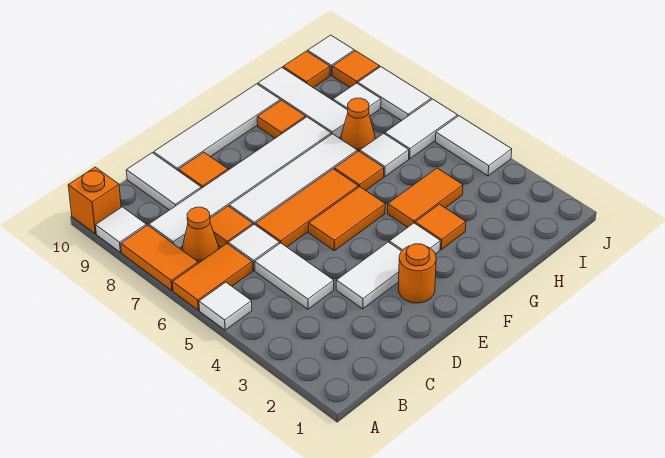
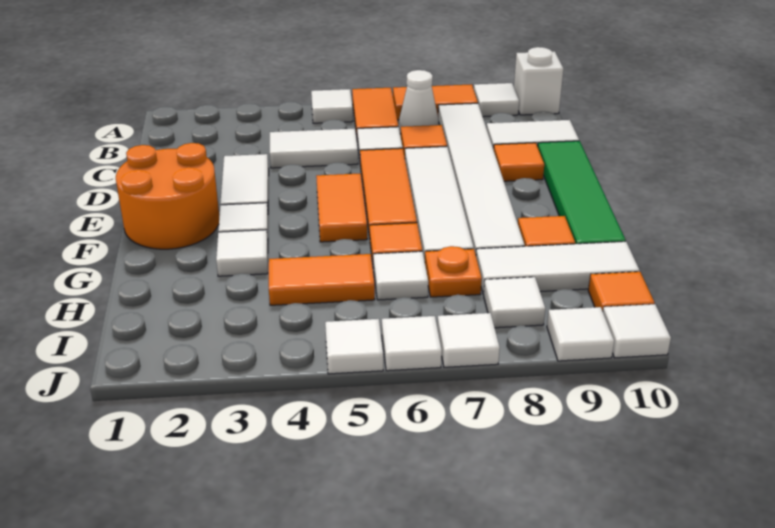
orange 1x1 brick [68,167,121,234] -> white 1x1 brick [514,47,563,115]
orange 1x1 cone [182,207,218,263] -> white 1x1 cone [398,70,439,134]
white 1x4 tile [154,84,280,170] -> green 1x4 tile [538,141,626,244]
orange 1x1 round brick [398,244,436,303] -> orange 2x2 round brick [116,143,219,249]
orange 1x1 tile [415,204,466,250] -> white 1x1 tile [216,230,268,276]
orange 1x2 tile [388,168,463,227] -> orange 1x2 tile turned to [269,254,375,305]
orange 1x1 cone [341,98,375,152] -> orange 1x1 plate [425,246,482,297]
white 1x2 tile [385,99,458,159] -> white 1x1 tile [382,316,442,371]
white 1x2 tile [436,116,512,176] -> white 1x1 tile [325,319,383,374]
white 1x2 tile [358,67,431,121] -> white 1x1 tile [437,313,500,367]
orange 1x1 tile [332,51,380,87] -> white 1x1 tile [547,307,614,361]

